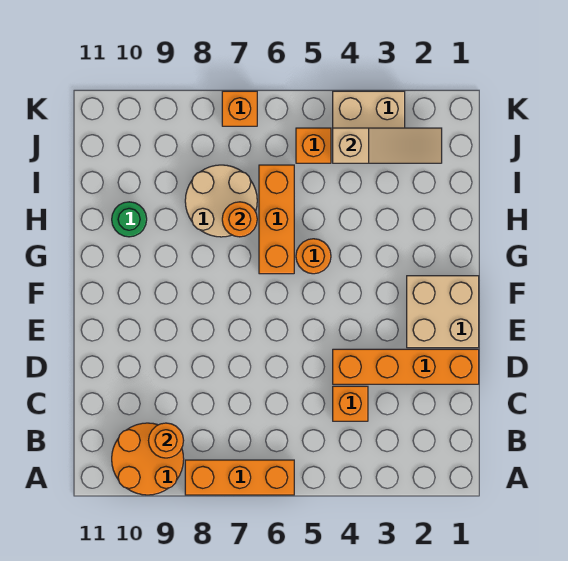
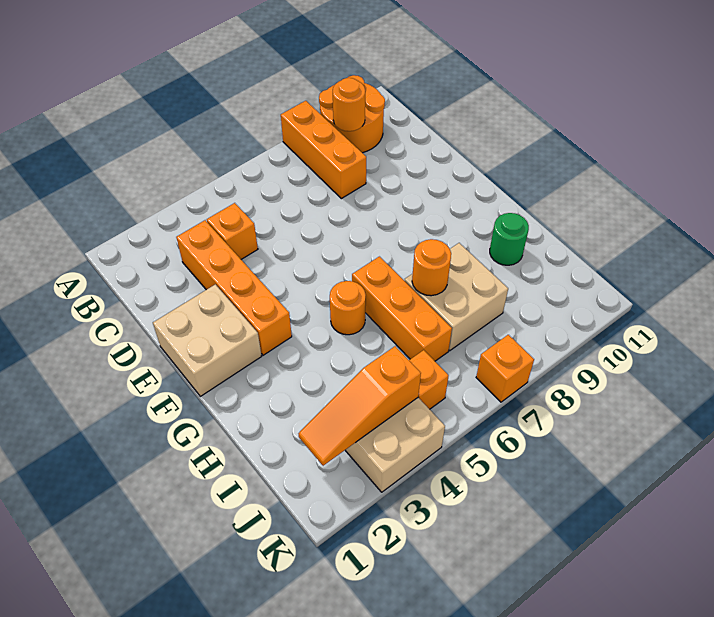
orange 1x3 brick [185,460,294,495] -> orange 1x3 brick turned to [281,101,366,199]
orange 1x4 brick [333,349,479,384] -> orange 1x4 brick turned to [176,220,292,355]
tan 2x2 round brick [185,165,257,237] -> tan 2x2 brick [405,243,508,351]
tan 1x3 slope [333,128,442,163] -> orange 1x3 slope [299,346,421,466]

